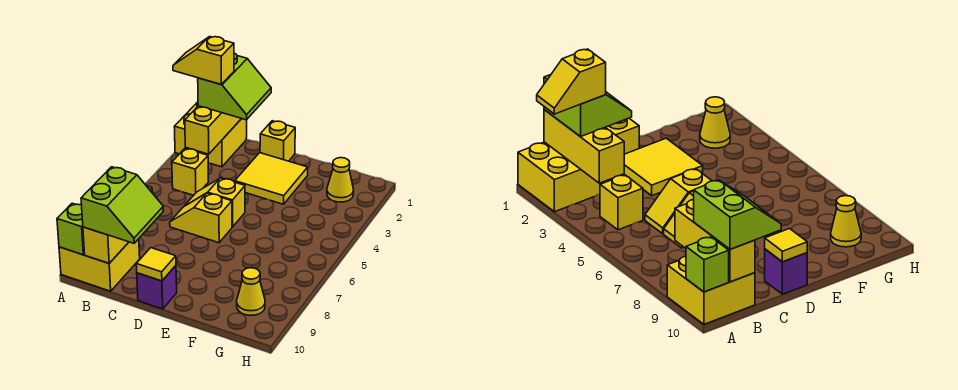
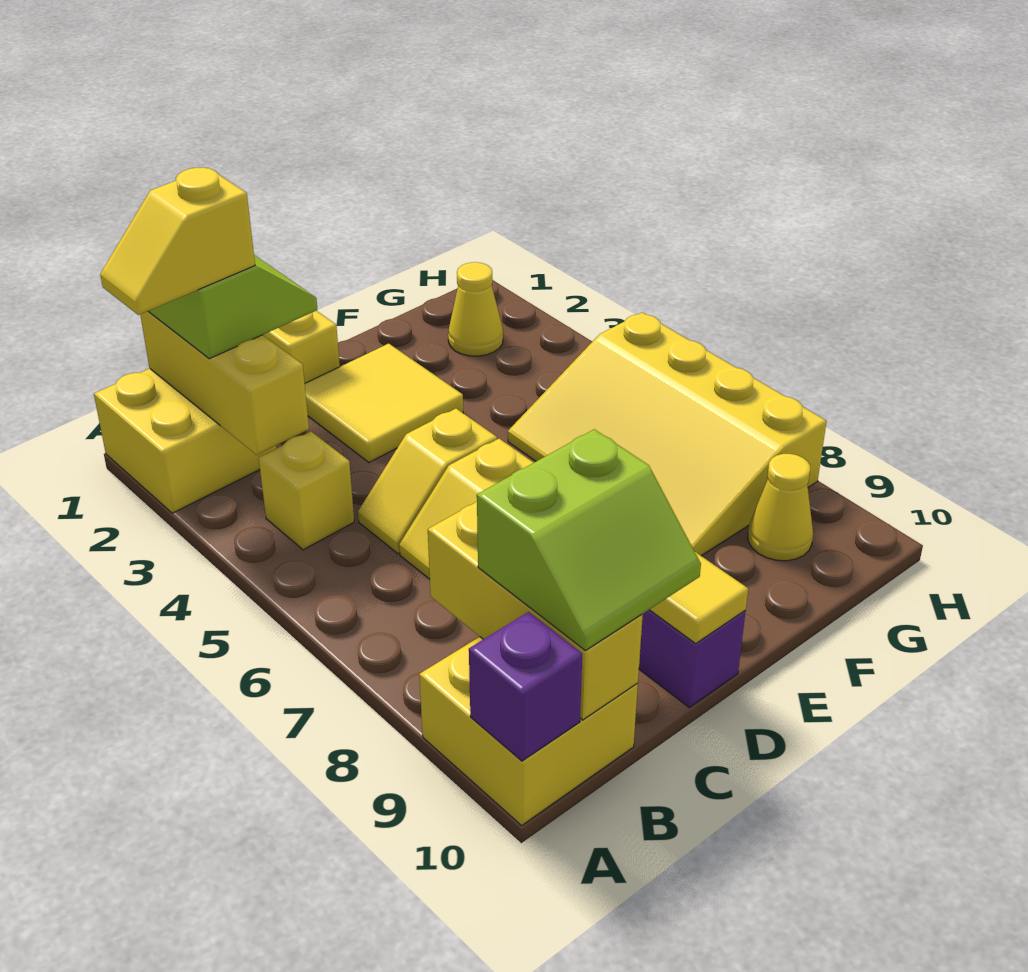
lime 1x1 brick [57,203,85,255] -> purple 1x1 brick [469,612,582,761]
lime 2x2 slope [81,167,163,243] -> lime 2x2 slope turned to [477,429,701,651]
none -> yellow 3x4 slope [508,313,827,556]

